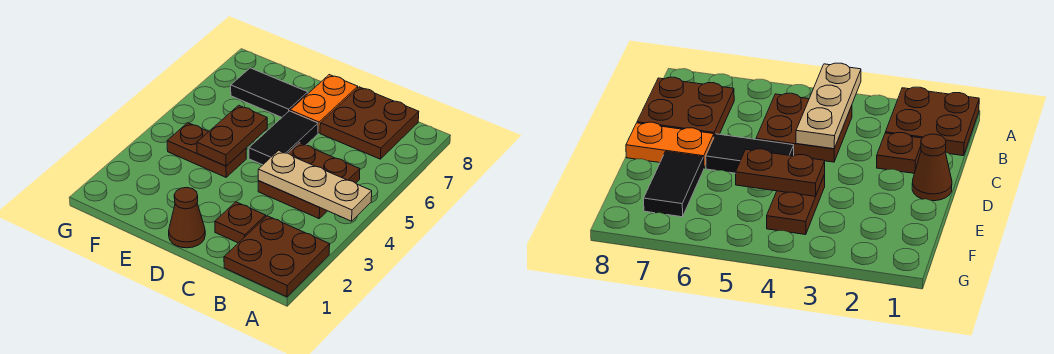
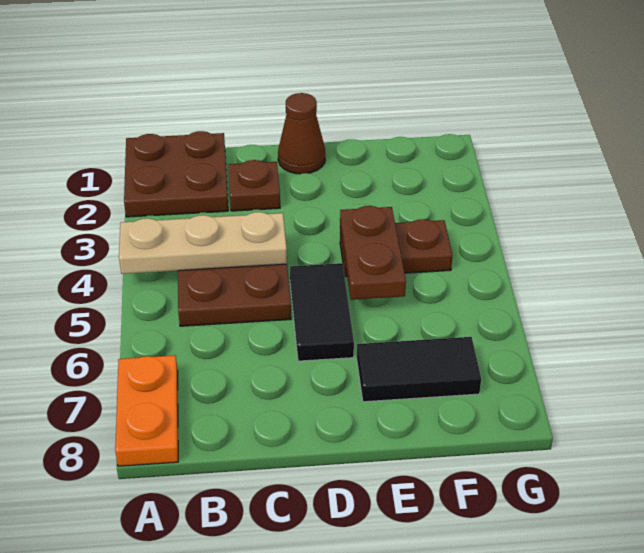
brown 2x2 plate [320,87,419,159] -> none
orange 1x2 plate [290,75,358,133] -> orange 1x2 plate moved to [115,355,178,466]

